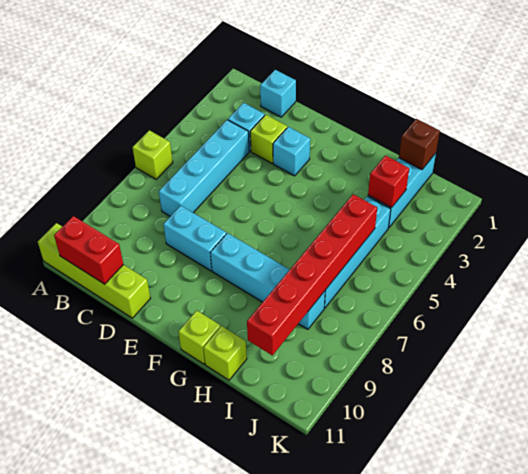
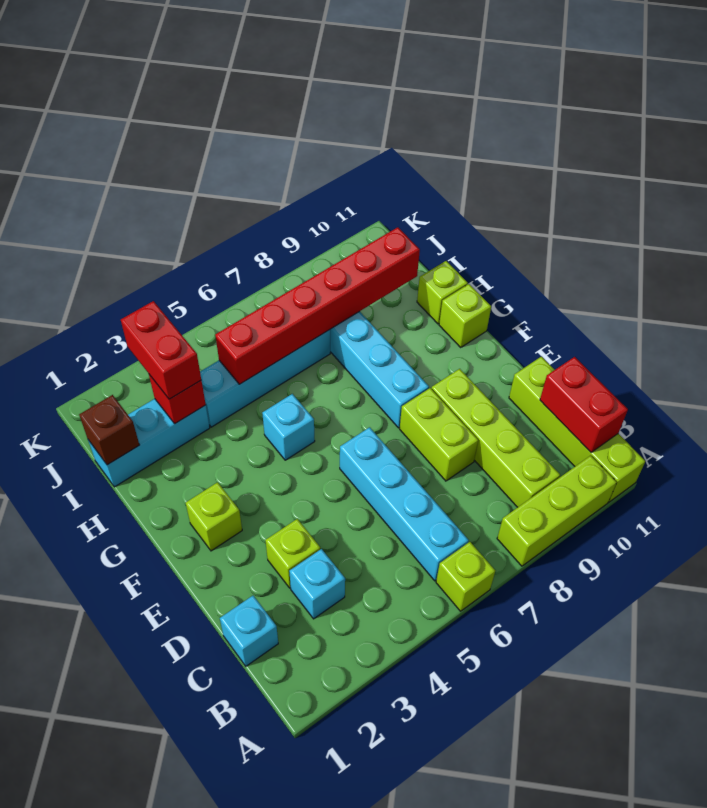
none -> lime 1x3 brick [497,456,617,566]
none -> lime 1x4 brick [431,369,560,507]
cyan 1x4 brick [159,120,249,216] -> cyan 1x4 brick turned to [340,427,469,581]
cyan 1x2 brick [163,206,226,271] -> lime 1x2 brick [400,388,478,481]
cyan 1x1 brick [273,127,310,176] -> cyan 1x1 brick moved to [262,394,315,460]
none -> lime 1x1 brick [186,482,242,551]
none -> red 1x2 brick [121,301,201,399]

